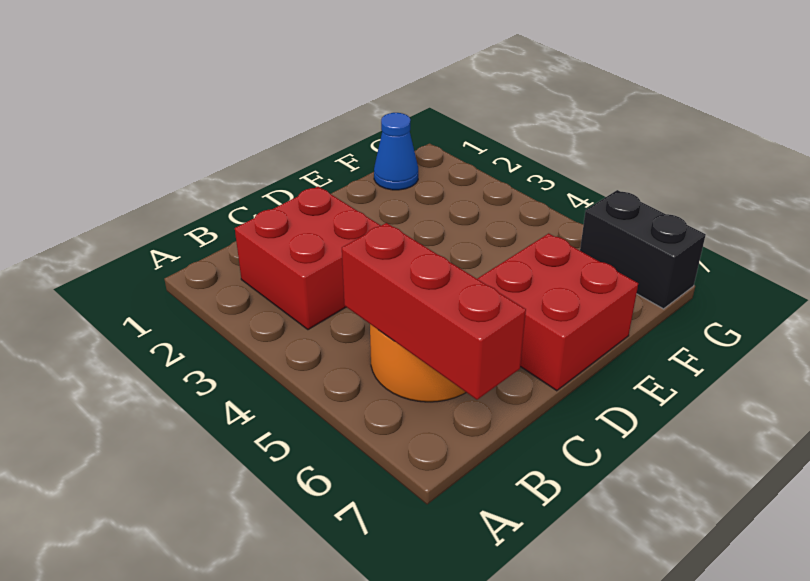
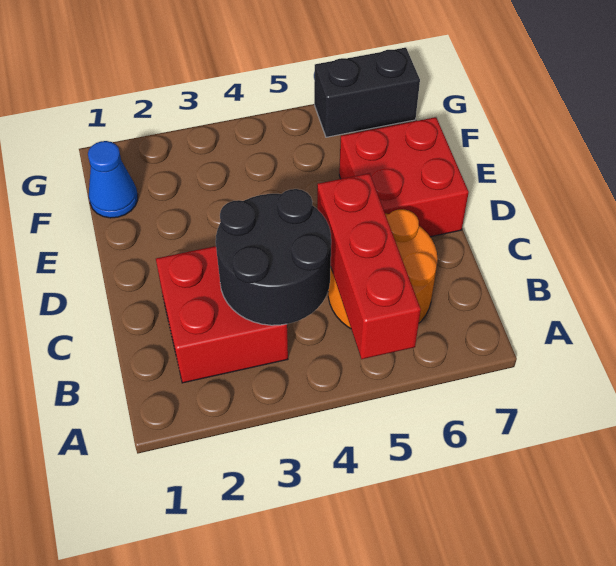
none -> black 2x2 round brick [216,189,331,325]
red 1x3 brick [342,223,526,400] -> red 1x3 brick turned to [317,173,421,359]

